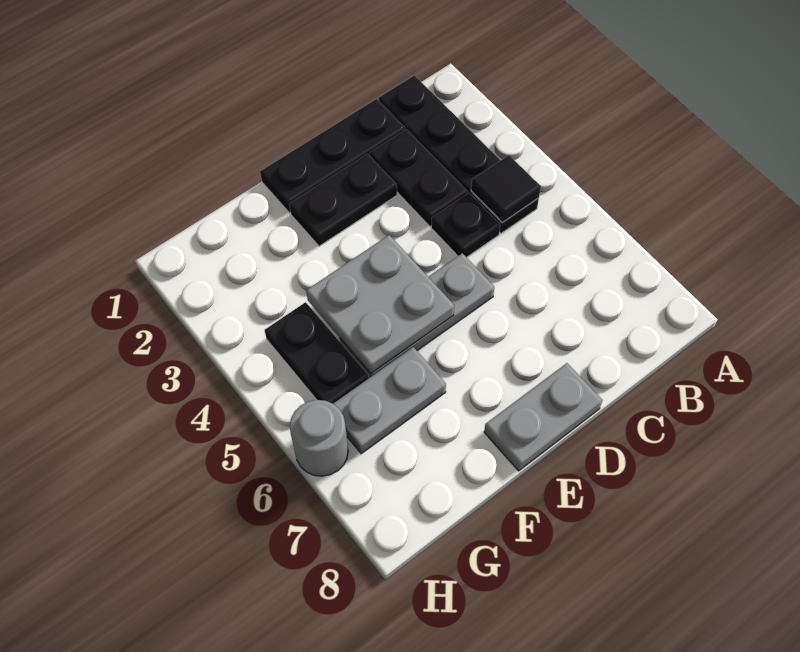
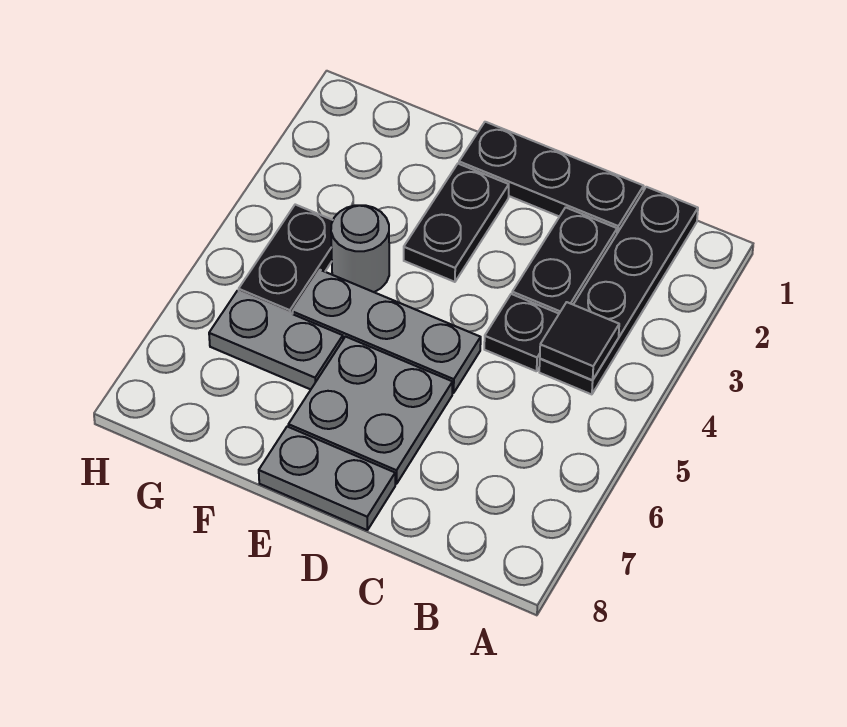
black 1x2 plate [289,154,397,246] -> black 1x2 plate turned to [404,164,509,282]
grey 2x2 plate [306,235,454,373] -> grey 2x2 plate moved to [288,337,453,484]
grey 1x1 round brick [290,400,348,476] -> grey 1x1 round brick moved to [331,205,389,292]

